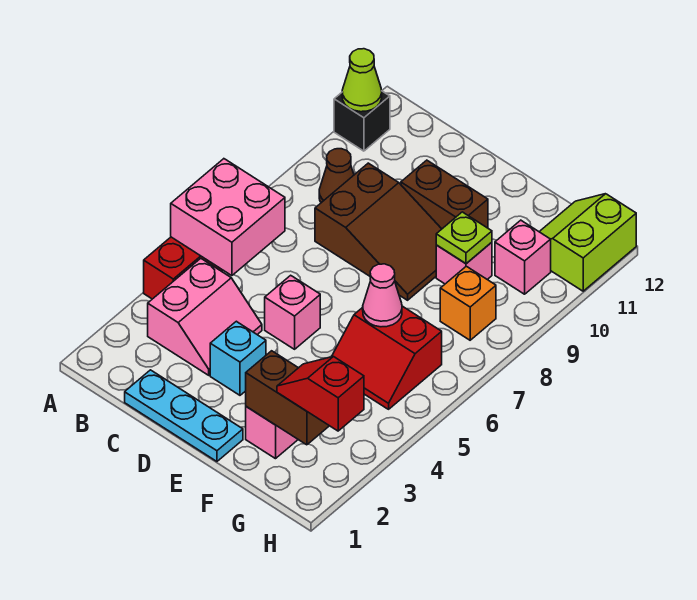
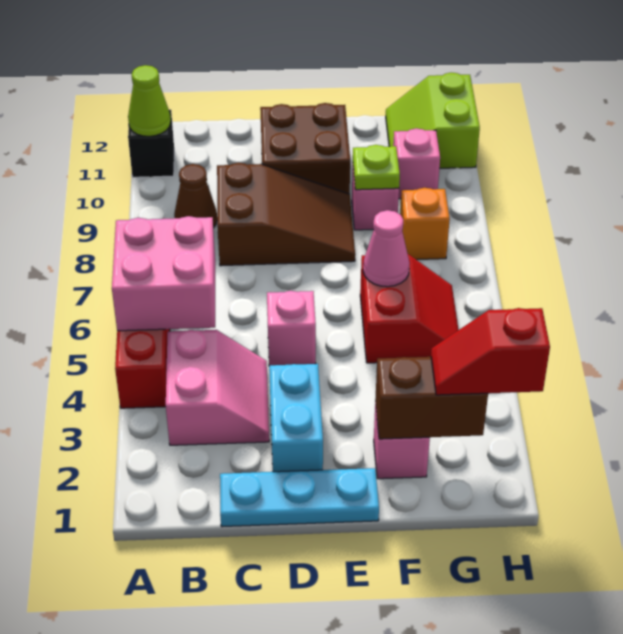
cyan 1x1 brick [210,321,266,395] -> cyan 1x2 brick [269,364,323,472]
brown 1x2 brick [401,160,488,229] -> brown 2x2 brick [260,103,350,194]
red 2x2 slope [332,306,442,409] -> red 2x2 slope turned to [360,254,459,363]

